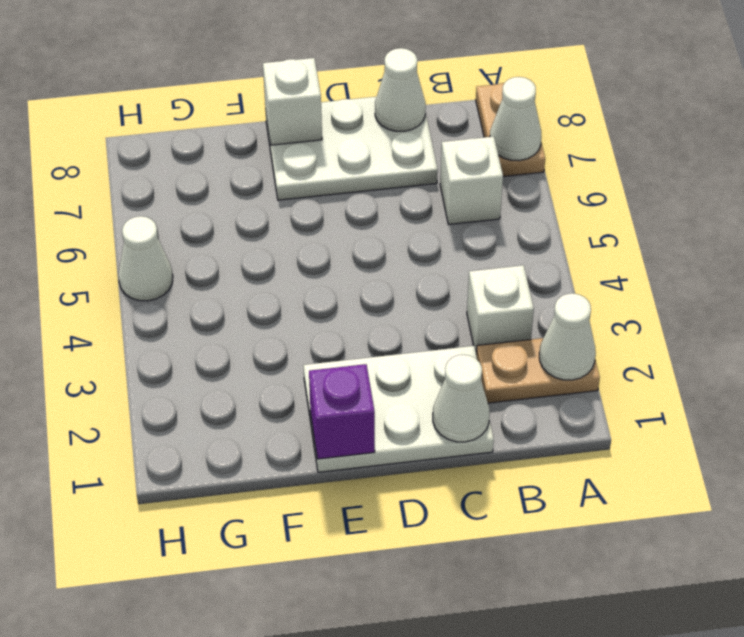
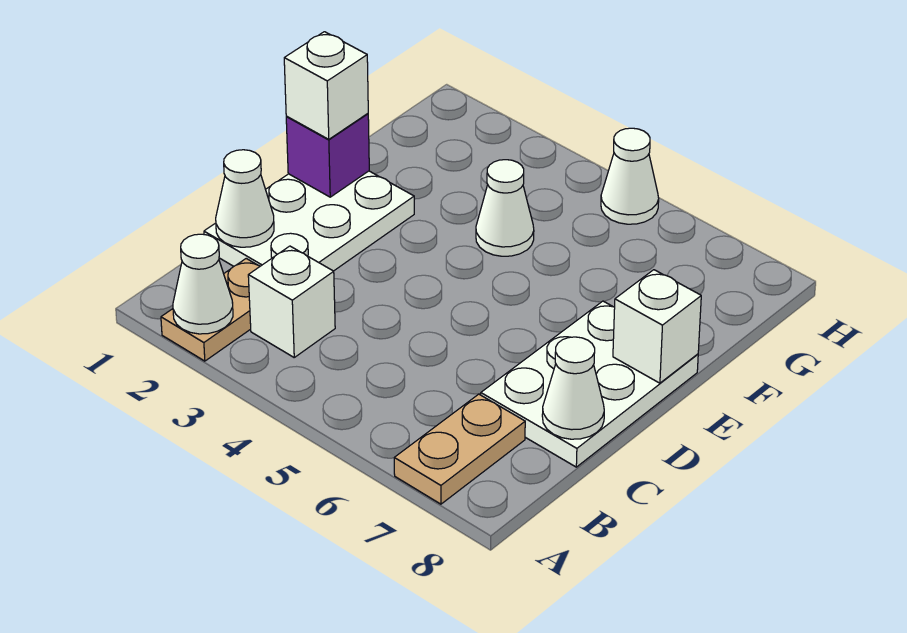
tan 1x2 plate [476,83,545,176] -> tan 1x2 plate turned to [394,394,525,504]
white 1x1 cone [490,77,541,161] -> white 1x1 cone moved to [476,160,534,256]
white 1x1 brick [440,137,503,224] -> white 1x1 brick moved to [284,32,368,139]

